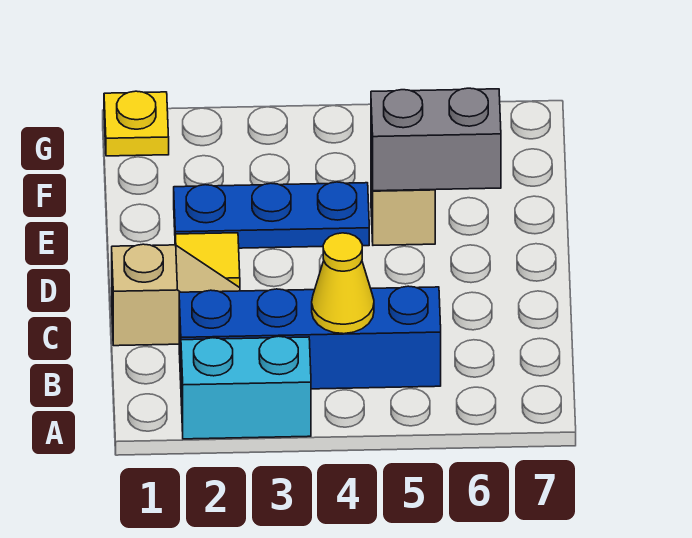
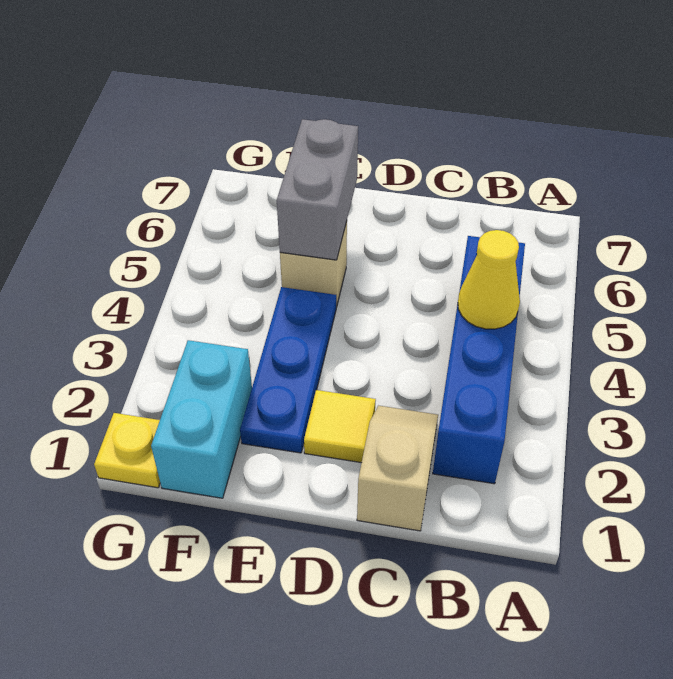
cyan 1x2 brick [181,336,311,439] -> cyan 1x2 brick moved to [151,340,252,498]

